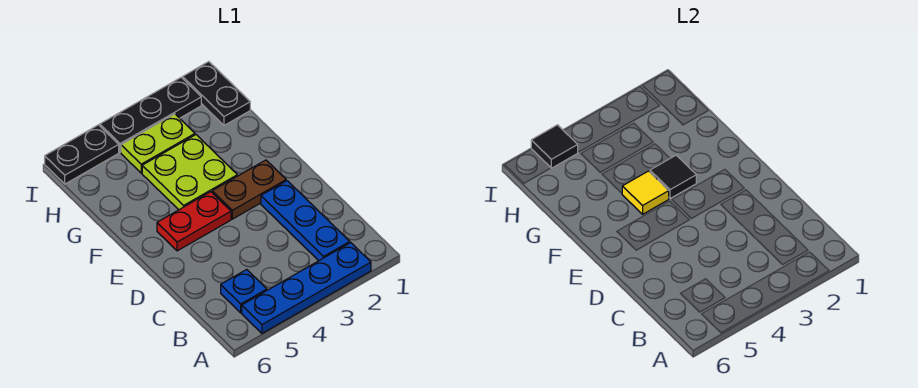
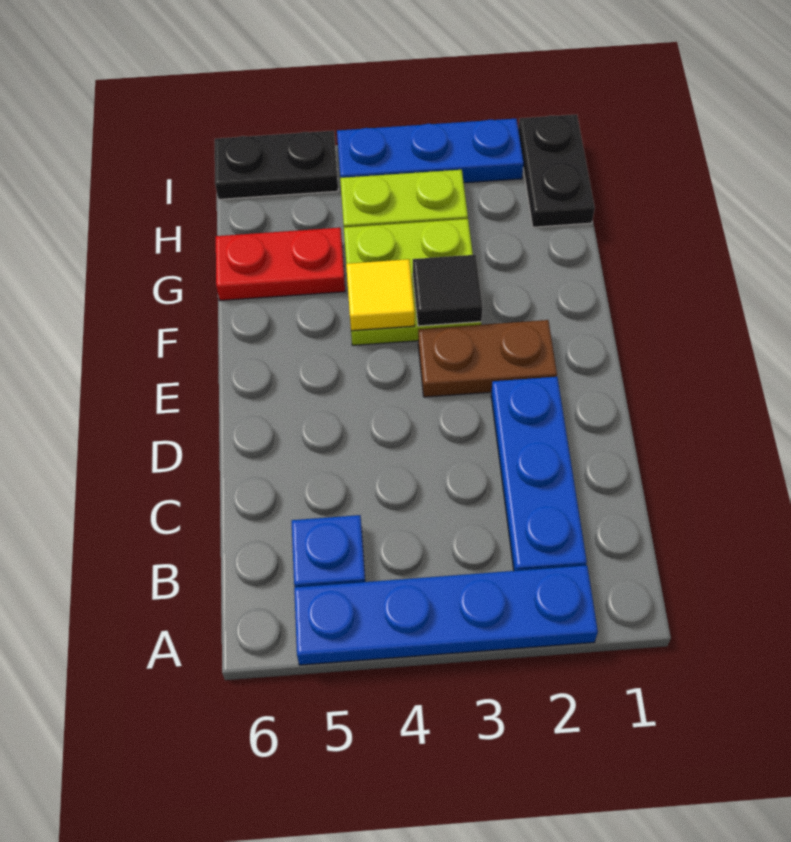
red 1x2 plate [157,192,231,251] -> red 1x2 plate moved to [216,228,345,300]
black 1x3 plate [100,77,201,152] -> blue 1x3 plate [337,119,524,183]
black 1x1 tile [531,125,578,168] -> none

